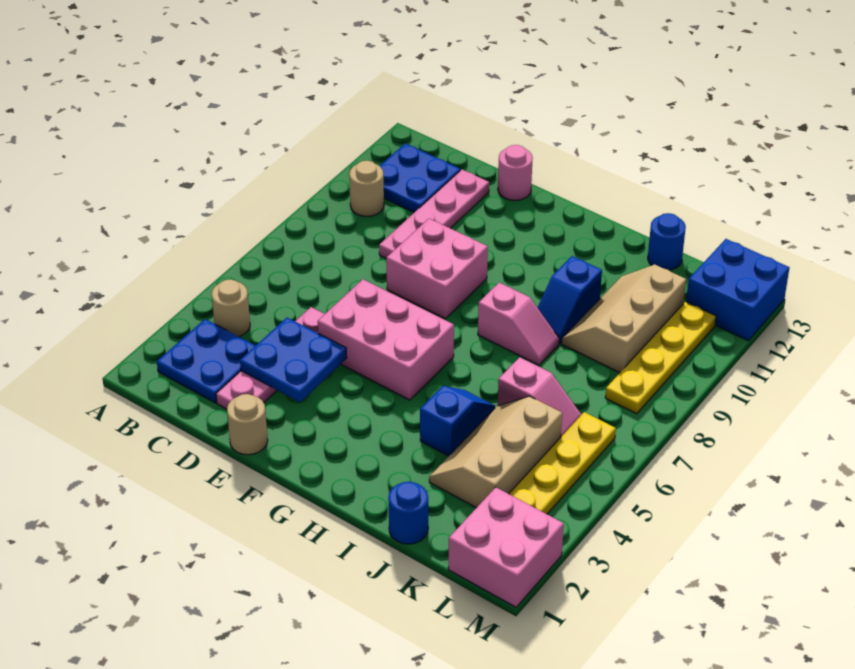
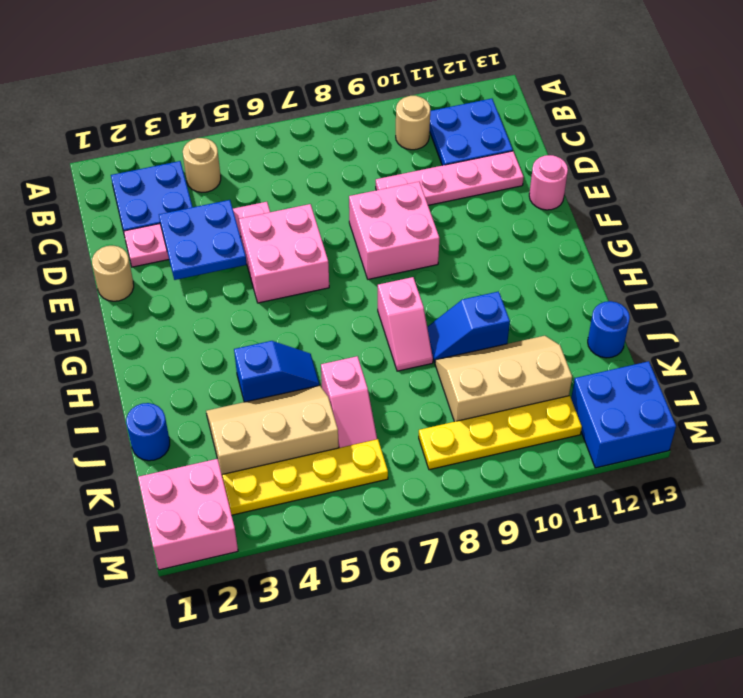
pink 2x3 brick [318,279,454,400] -> pink 2x2 brick [239,204,329,303]

